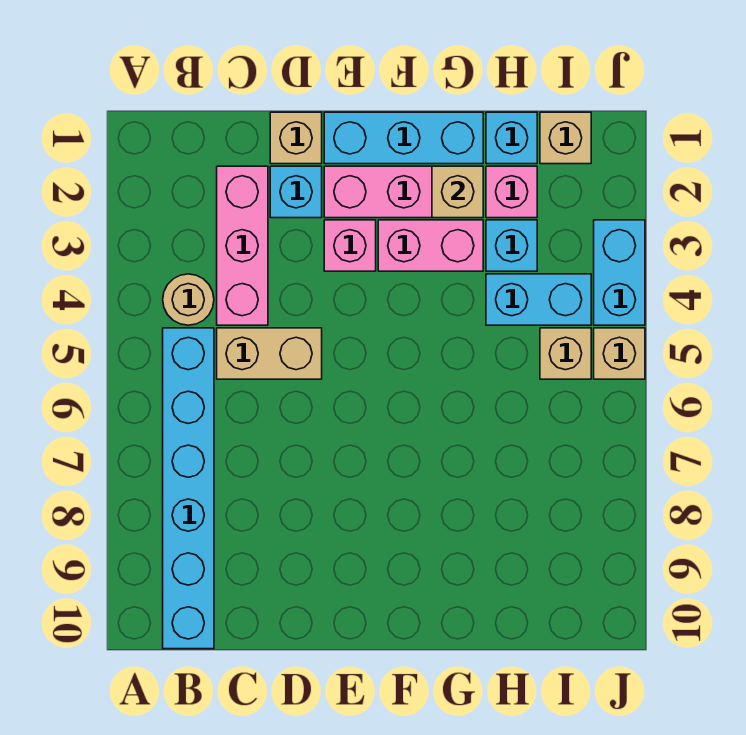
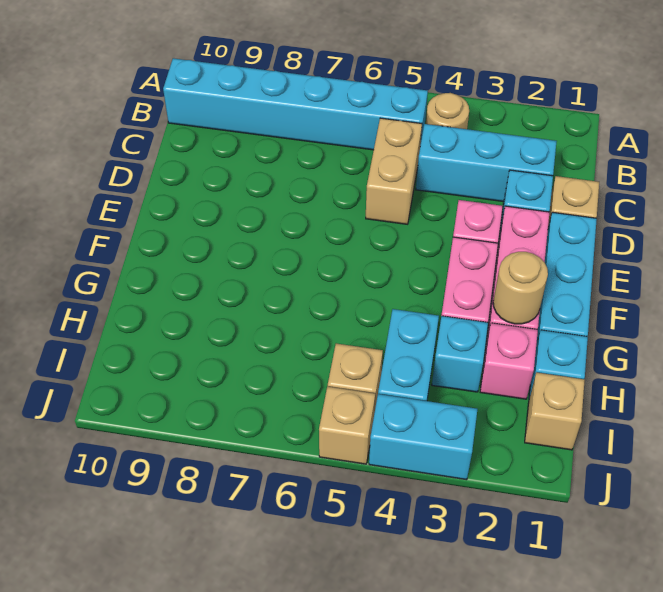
pink 1x3 brick [217,166,268,325] -> cyan 1x3 brick [416,124,557,202]
tan 1x1 brick [432,166,483,218] -> tan 1x1 round brick [493,252,548,324]

